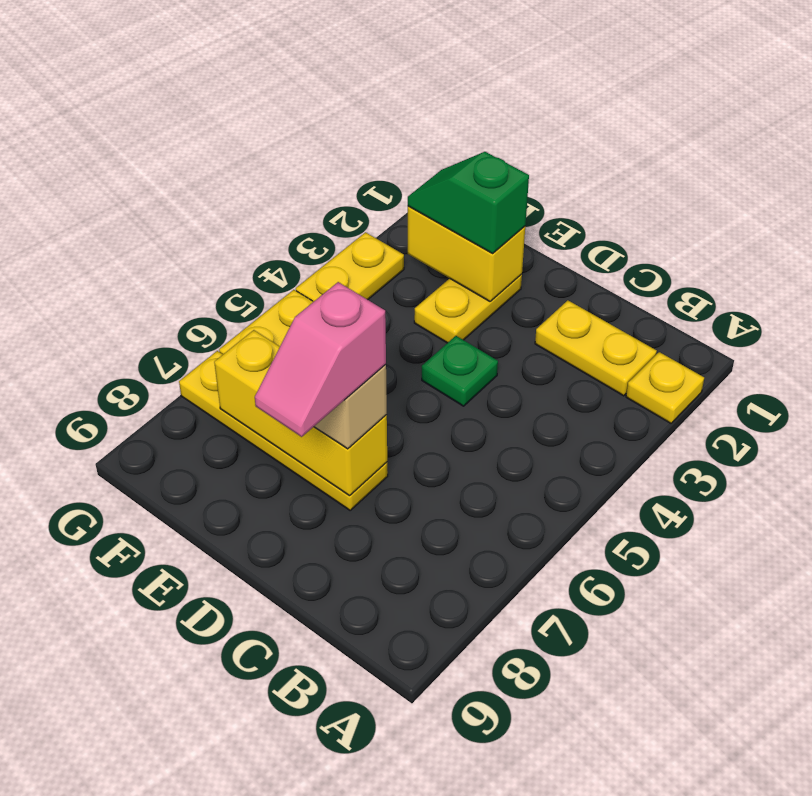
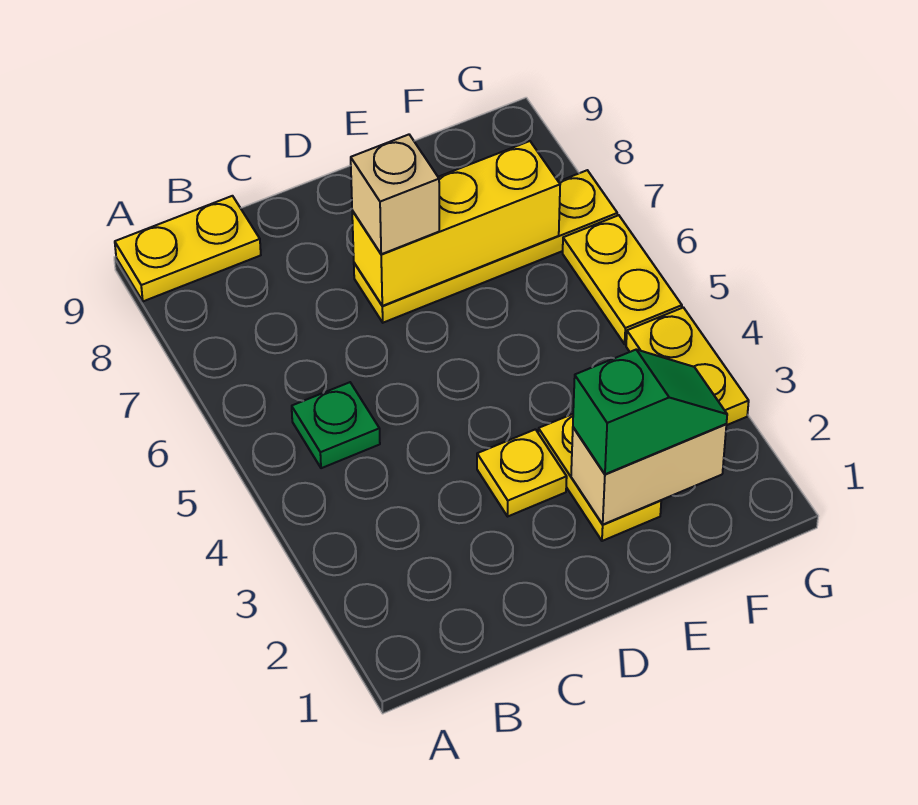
yellow 1x1 plate [626,352,704,423] -> yellow 1x1 plate moved to [477,429,567,516]
yellow 1x2 plate [535,300,657,396] -> yellow 1x2 plate moved to [115,196,261,301]
green 1x1 plate [422,336,498,406] -> green 1x1 plate moved to [292,382,380,468]
pink 1x2 slope [255,282,386,437] -> none
yellow 1x2 brick [408,206,525,301] -> tan 1x2 brick [571,424,726,524]

